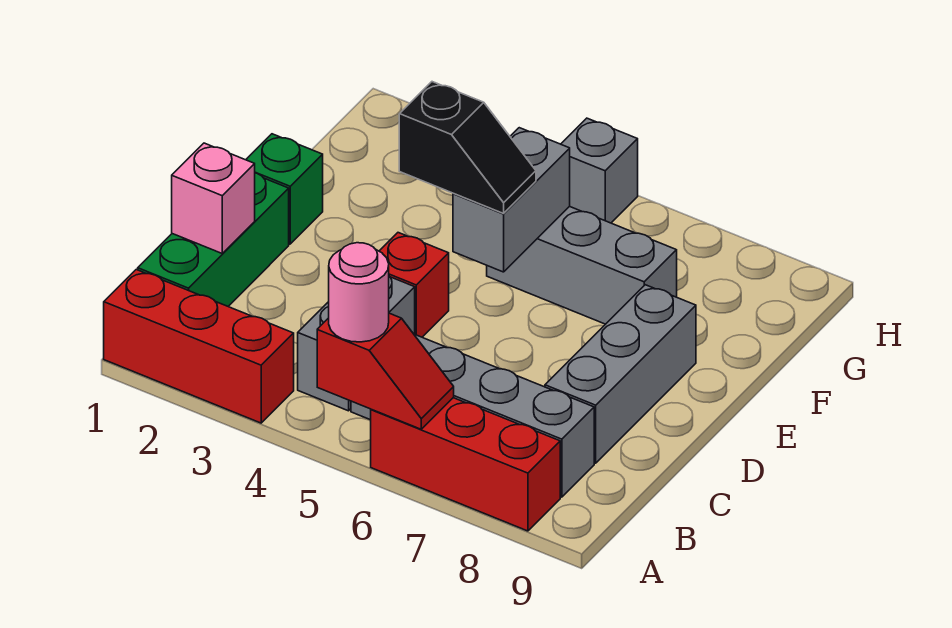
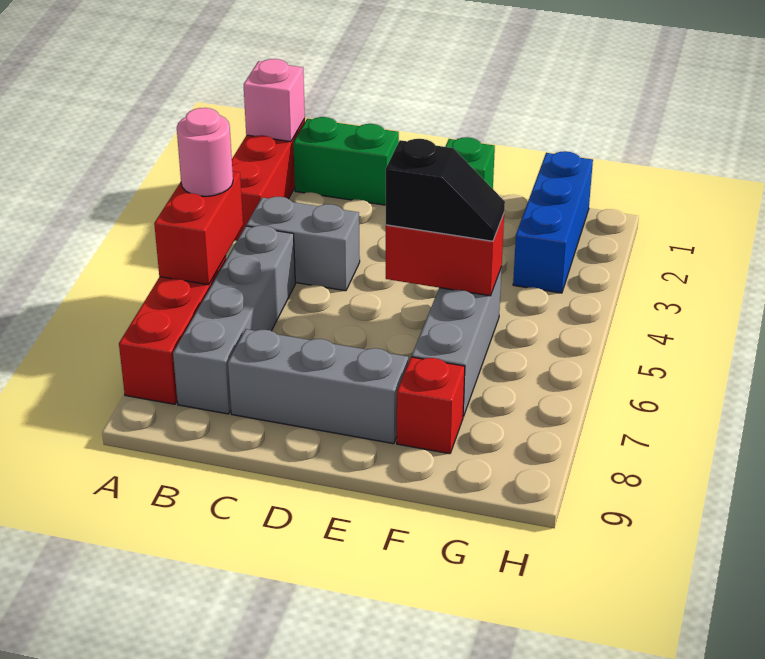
red 1x2 slope [317,313,454,429] -> red 1x2 brick [154,171,243,285]
green 1x3 brick [138,173,289,306] -> green 1x2 brick [293,117,399,205]
pink 1x1 brick [172,143,255,253] -> pink 1x1 brick moved to [244,59,305,142]
red 1x1 brick [379,233,449,337] -> red 1x1 brick moved to [397,357,465,454]
black 1x2 slope [399,82,536,213] -> black 1x2 slope turned to [386,139,505,241]
grey 1x2 brick [453,128,570,272] -> red 1x2 brick [386,214,504,296]
none -> blue 1x3 brick [513,151,593,293]
grey 1x1 brick [561,118,638,223] -> none

